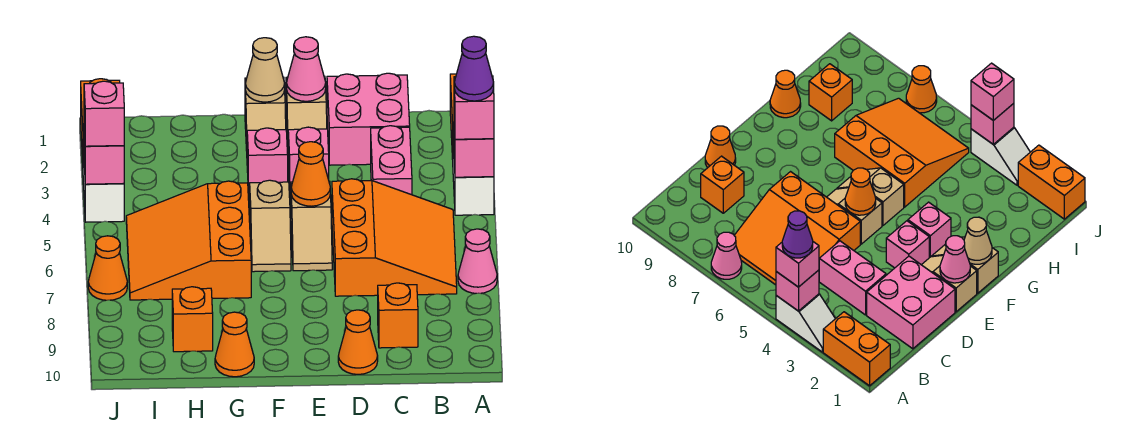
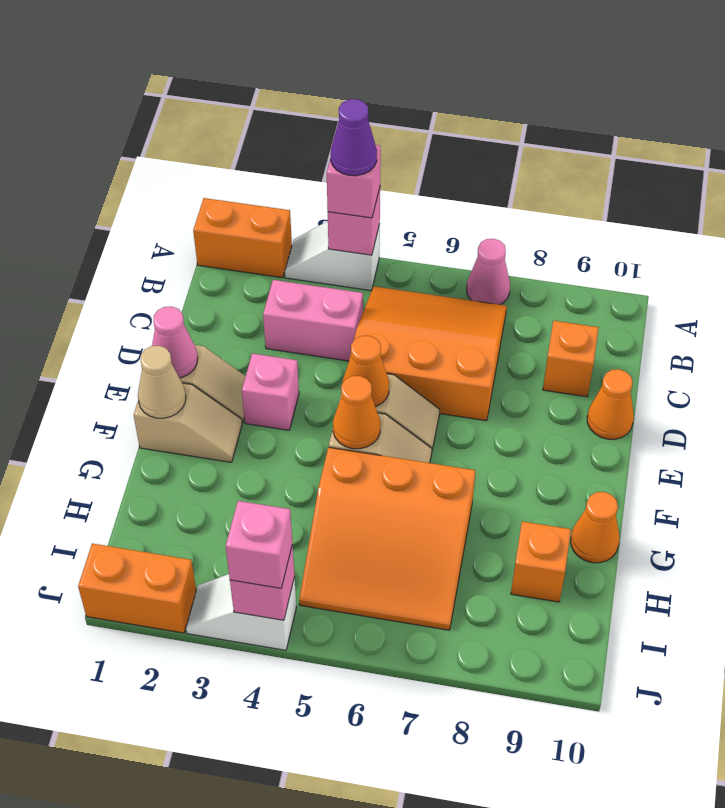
pink 2x2 brick [327,73,410,165] -> none
pink 1x1 brick [247,128,288,193] -> none
orange 1x1 cone [88,236,127,300] -> orange 1x1 cone moved to [333,376,380,449]

